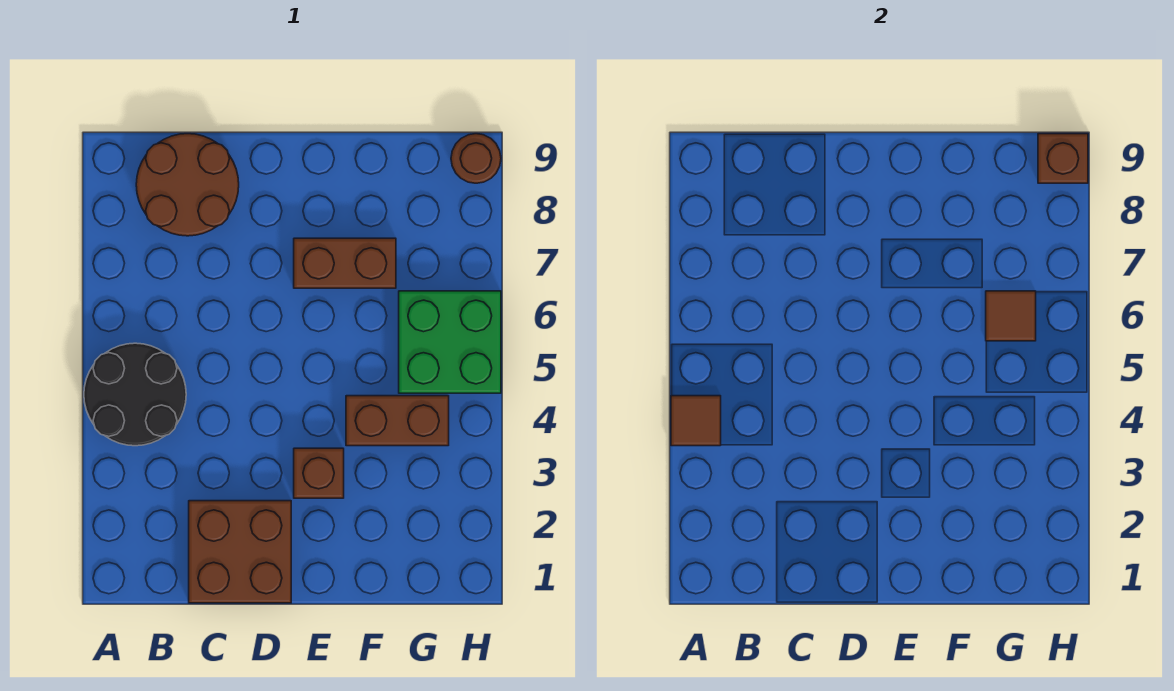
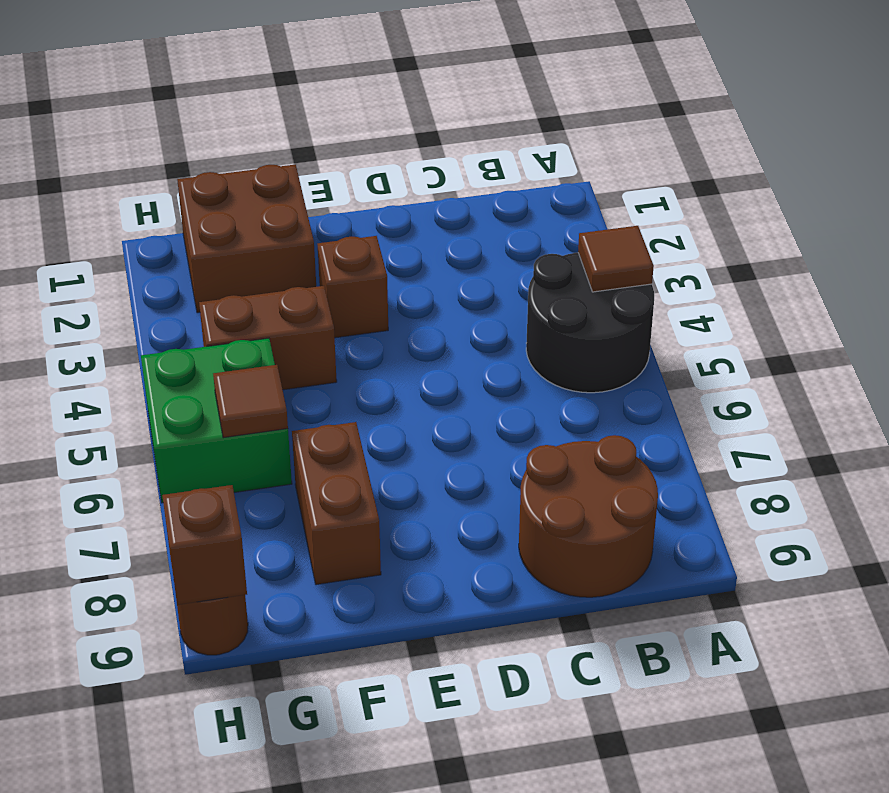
brown 2x2 brick [189,501,291,603] -> brown 2x2 brick moved to [177,165,316,313]
brown 1x2 brick [294,238,396,288] -> brown 1x2 brick turned to [292,422,381,585]

